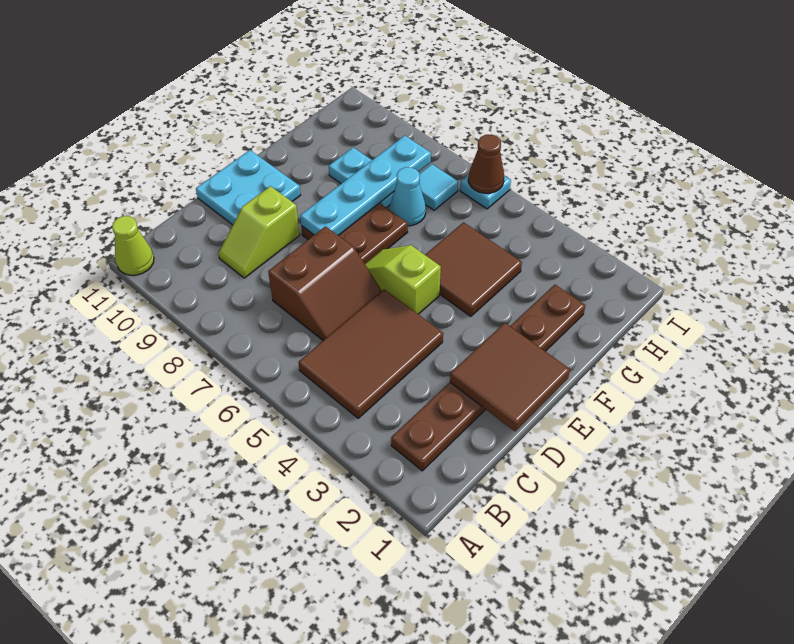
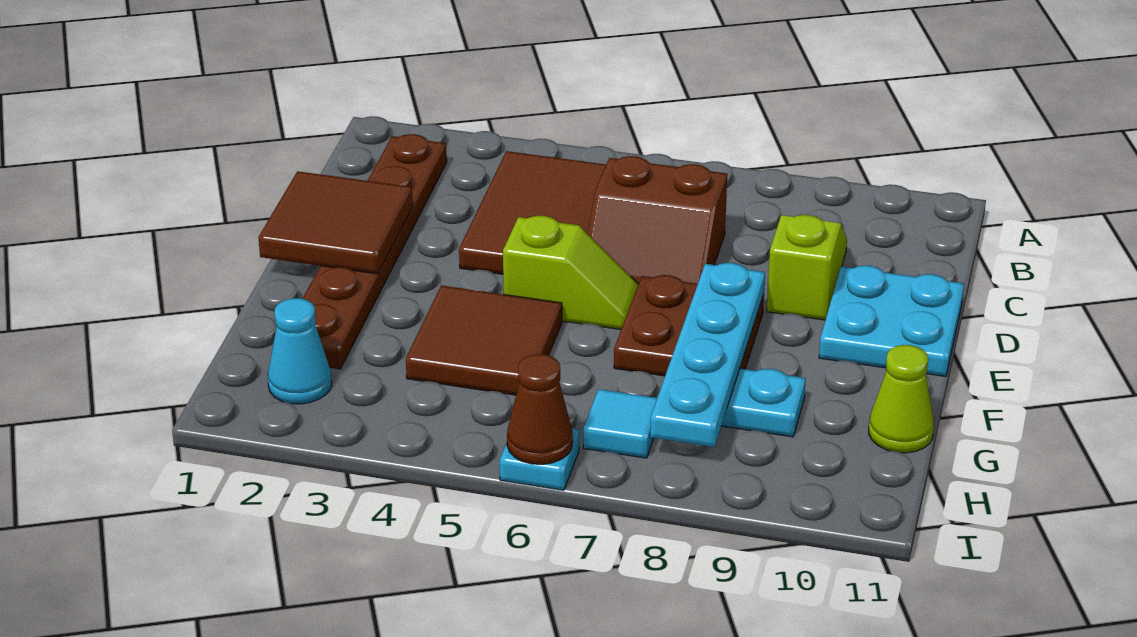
lime 1x1 cone [112,216,154,275] -> lime 1x1 cone moved to [869,345,934,453]
brown 2x2 slope [268,226,382,340] -> brown 2x2 slope turned to [588,156,727,284]
cyan 1x1 cone [390,167,426,226] -> cyan 1x1 cone moved to [268,298,332,404]

